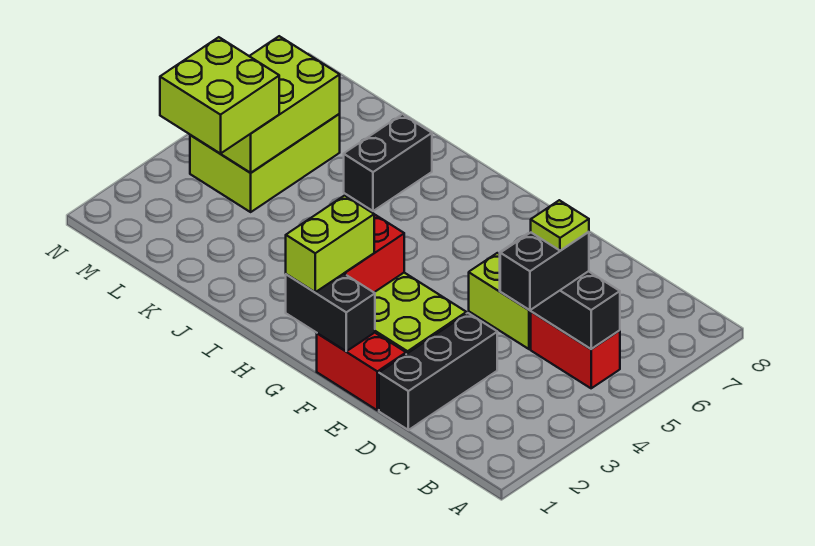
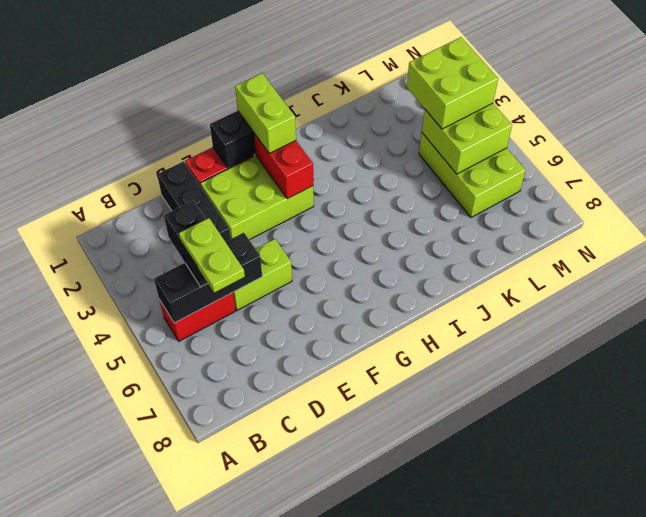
lime 1x1 plate [531,200,589,251] -> lime 1x2 plate [179,218,245,293]
black 1x2 brick [344,114,432,211] -> none
lime 2x3 brick [221,36,340,173] -> lime 2x2 brick [422,103,512,174]

